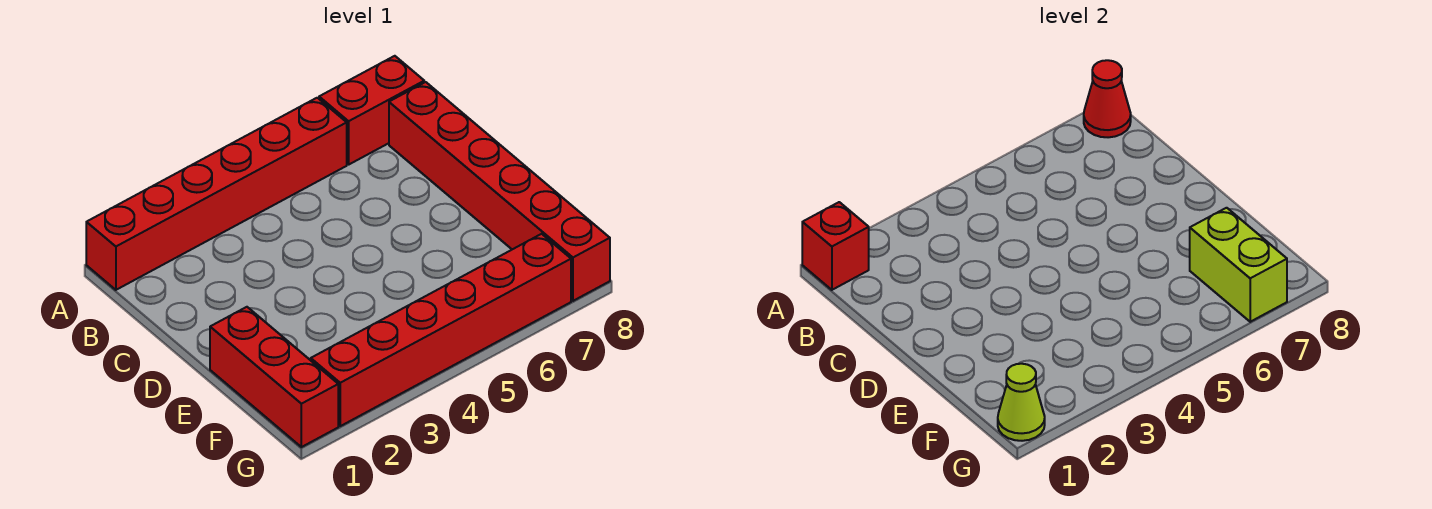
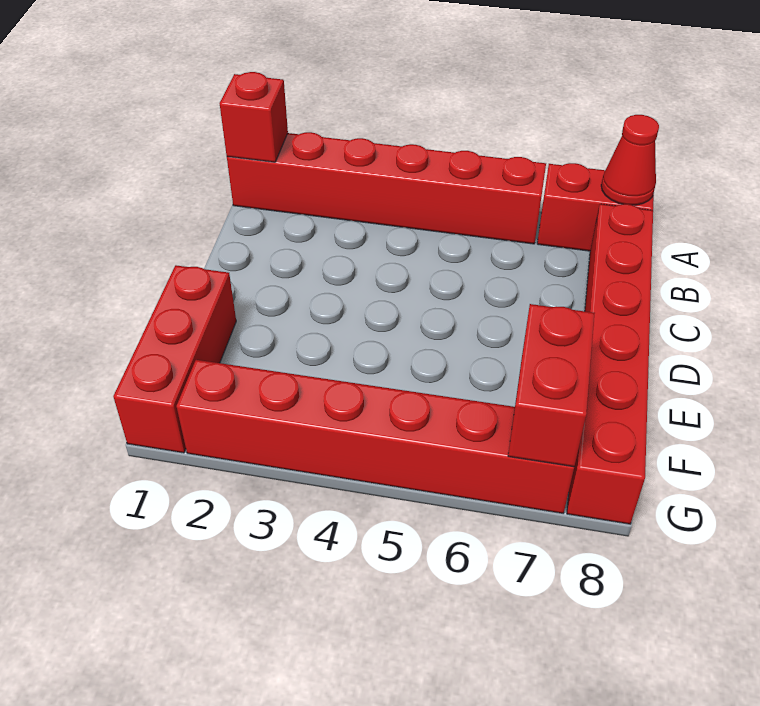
lime 1x2 brick [1190,208,1287,322] -> red 1x2 brick [508,304,595,467]
lime 1x1 cone [998,364,1045,441] -> none

